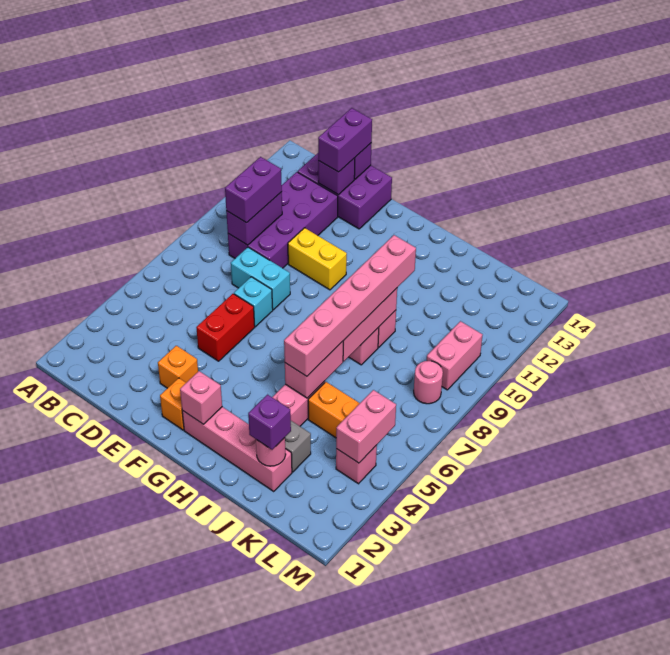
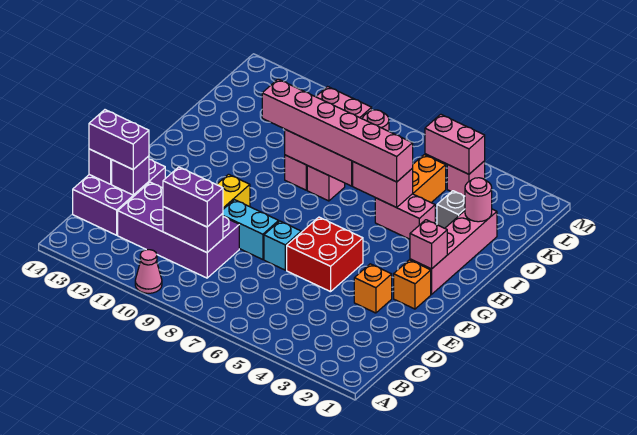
none -> pink 1x1 cone [135,250,162,293]
cyan 1x2 brick [231,247,290,310] -> cyan 1x2 brick turned to [223,200,279,260]
red 1x2 brick [196,294,255,361] -> red 2x2 brick [287,217,363,292]
purple 1x1 brick [248,395,291,450] -> none

